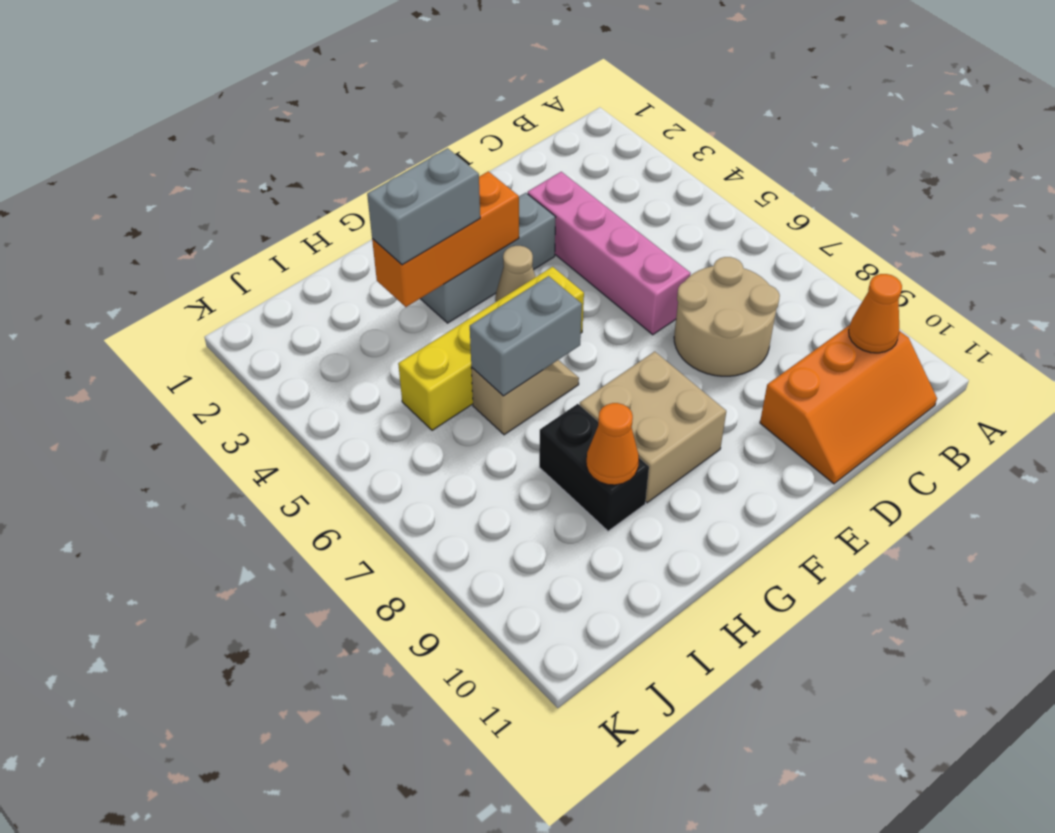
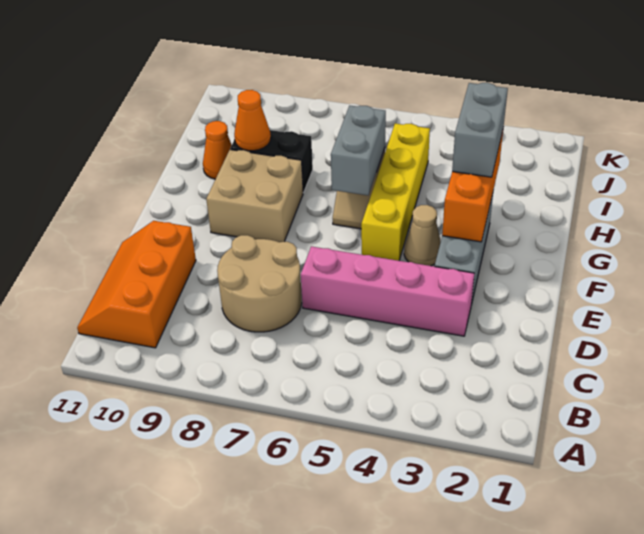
orange 1x1 cone [849,274,902,353] -> orange 1x1 cone moved to [203,121,232,179]

